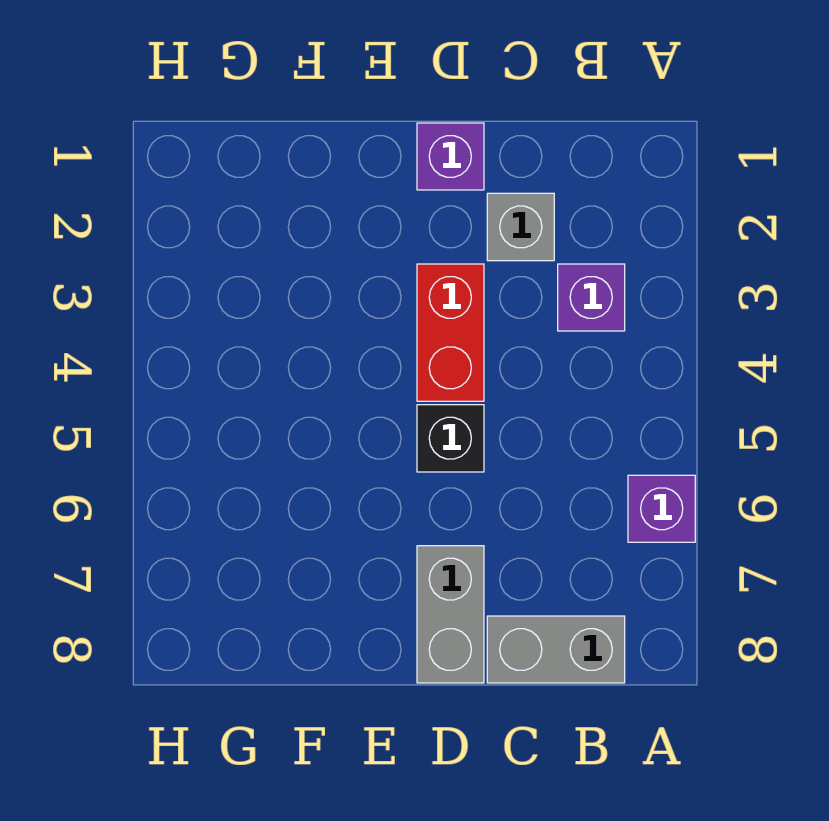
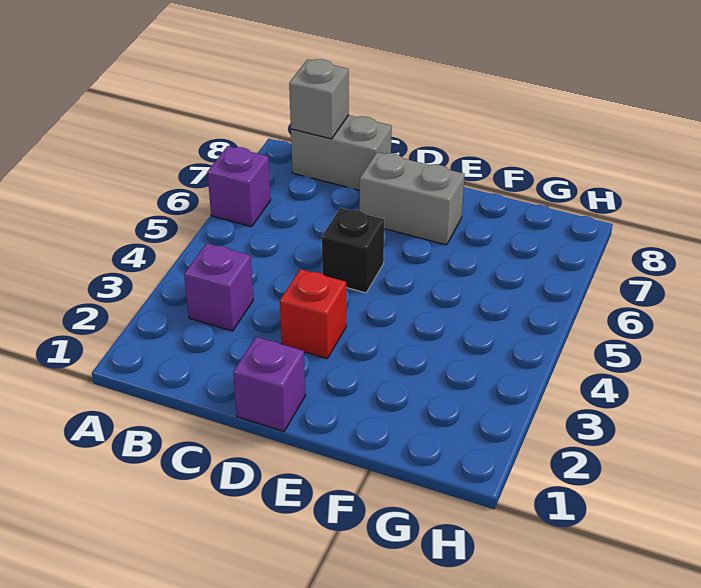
grey 1x1 brick [487,193,554,261] -> grey 1x1 brick moved to [289,59,349,139]
red 1x2 brick [417,264,484,401] -> red 1x1 brick [280,269,346,359]
grey 1x2 brick [417,546,484,683] -> grey 1x2 brick turned to [360,152,465,245]

